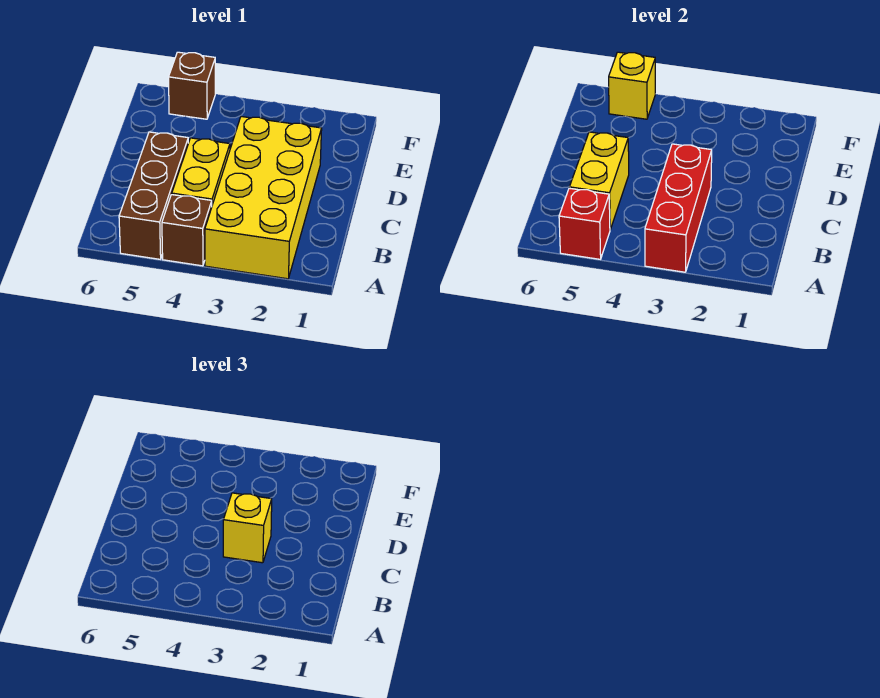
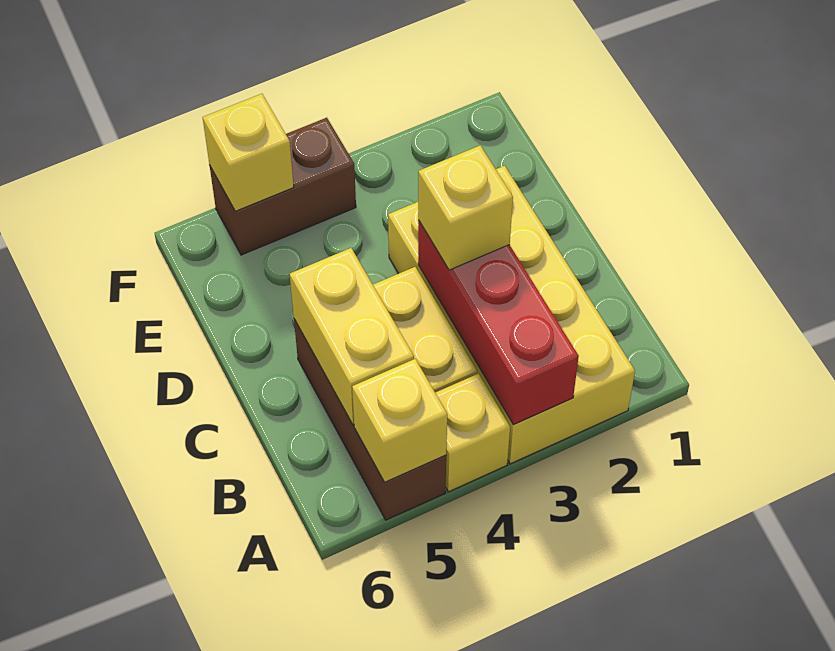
brown 1x1 brick [162,195,212,266] -> yellow 1x1 brick [435,374,510,492]
red 1x1 brick [559,188,610,259] -> yellow 1x1 brick [352,359,447,482]
brown 1x1 brick [169,52,215,119] -> brown 1x2 brick [210,118,356,255]

